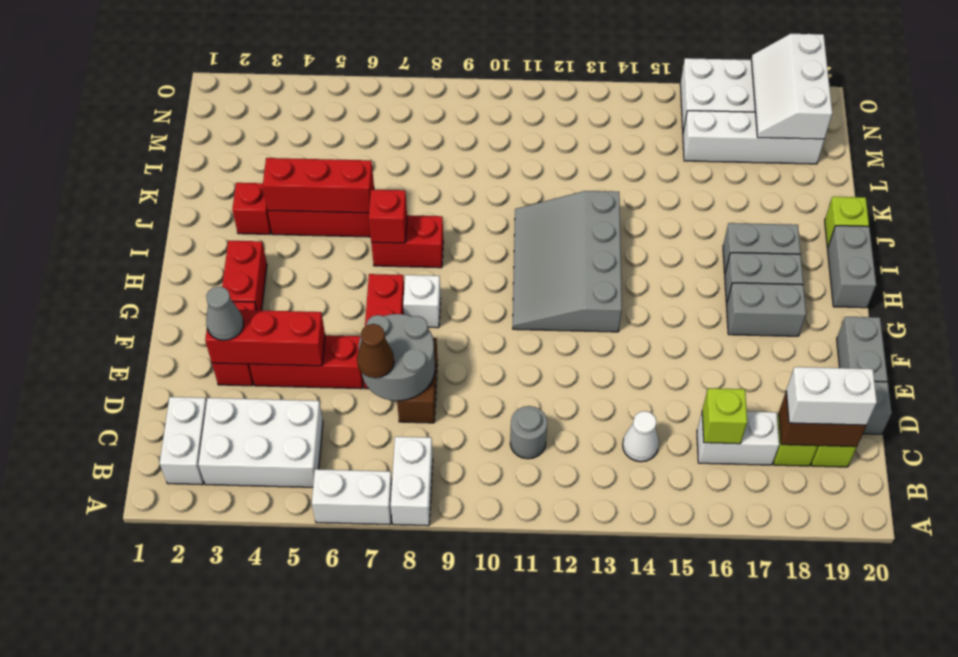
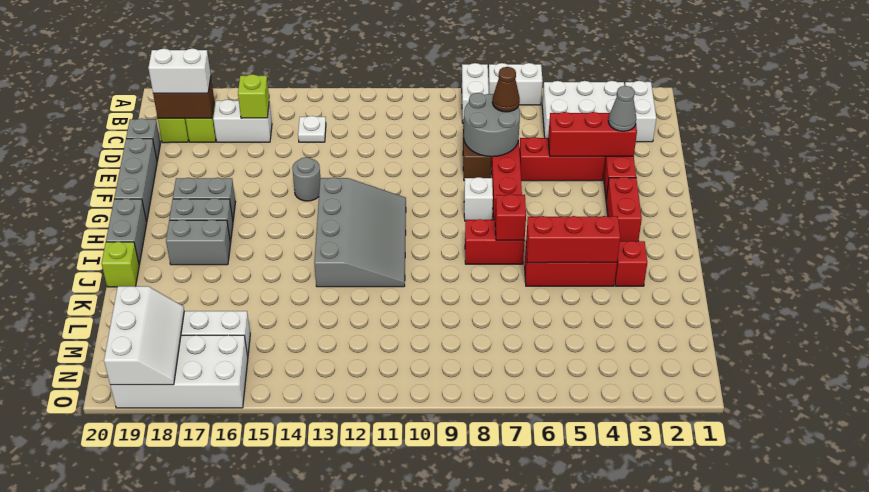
grey 1x1 round brick [510,406,547,459] -> grey 1x1 round brick moved to [292,157,320,201]
white 1x1 cone [623,411,659,462] -> white 1x1 plate [298,116,326,142]
grey 1x2 brick [837,317,888,382] -> grey 1x3 brick [114,138,157,221]

